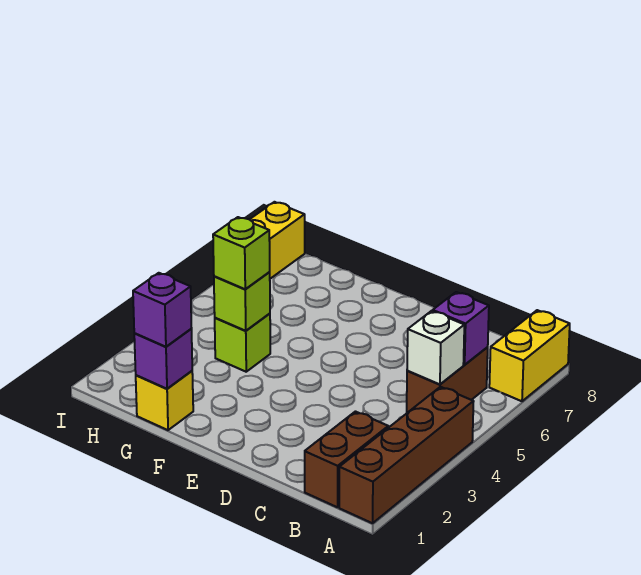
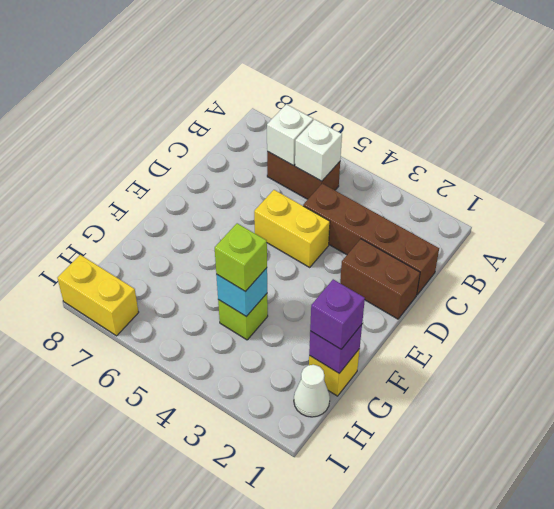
brown 1x4 brick [339,387,474,523] -> brown 1x4 brick moved to [303,183,439,295]
yellow 1x2 brick [489,310,570,401] -> yellow 1x2 brick moved to [254,190,330,267]
brown 1x2 brick [305,412,388,507] -> brown 1x2 brick moved to [340,239,420,319]
purple 1x1 brick [433,292,489,365] -> white 1x1 brick [267,104,313,165]
lime 1x1 brick [214,272,270,331] -> cyan 1x1 brick [216,268,267,316]
none -> white 1x1 cone [294,365,330,417]

